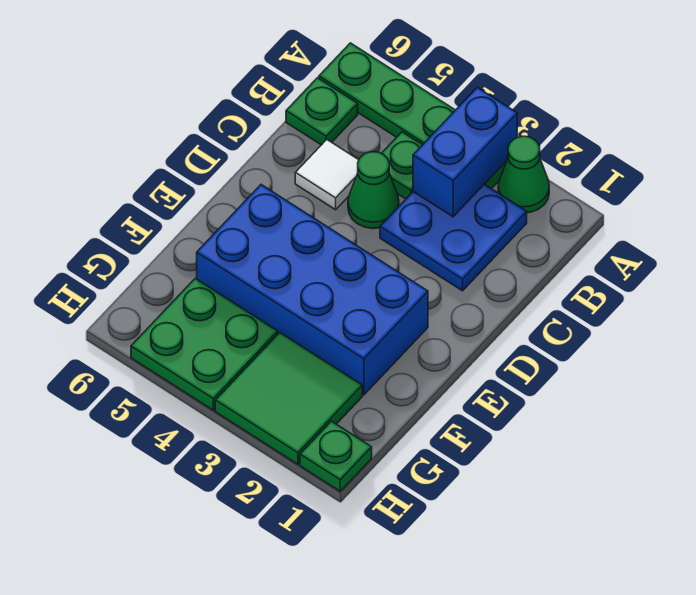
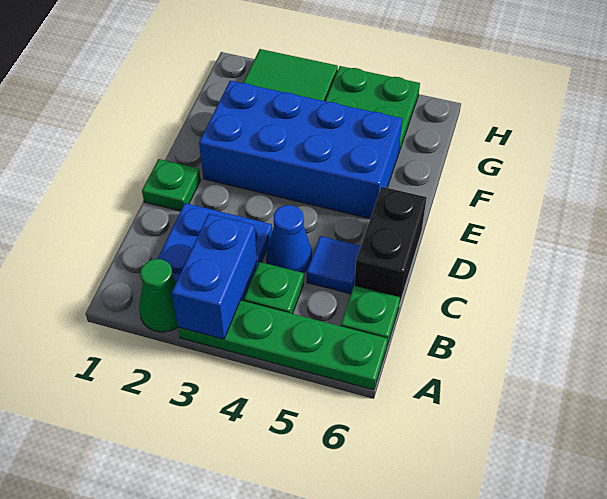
green 1x1 cone [348,152,399,229] -> blue 1x1 cone [266,205,312,273]
white 1x1 tile [295,140,359,210] -> blue 1x1 tile [307,236,361,294]
none -> black 1x2 brick [354,187,427,305]
green 1x1 plate [300,421,372,491] -> green 1x1 plate moved to [142,159,201,211]

